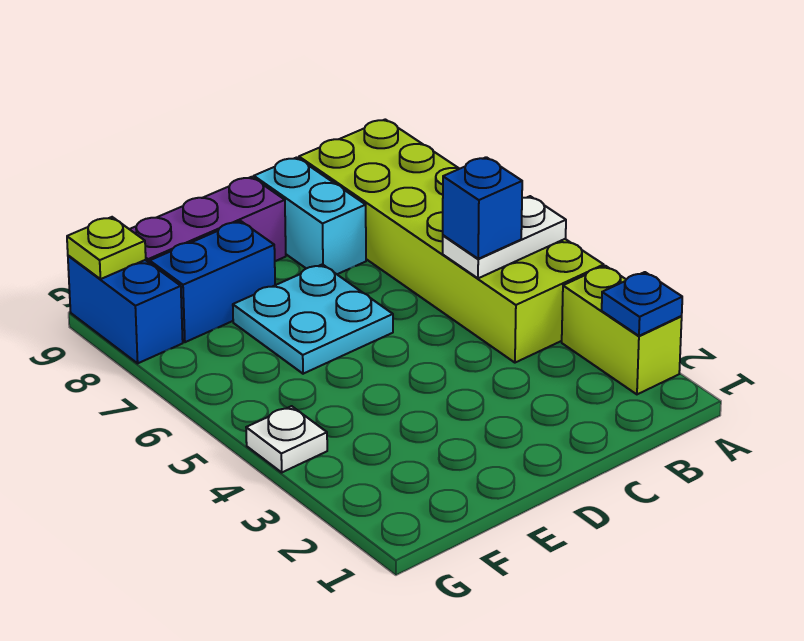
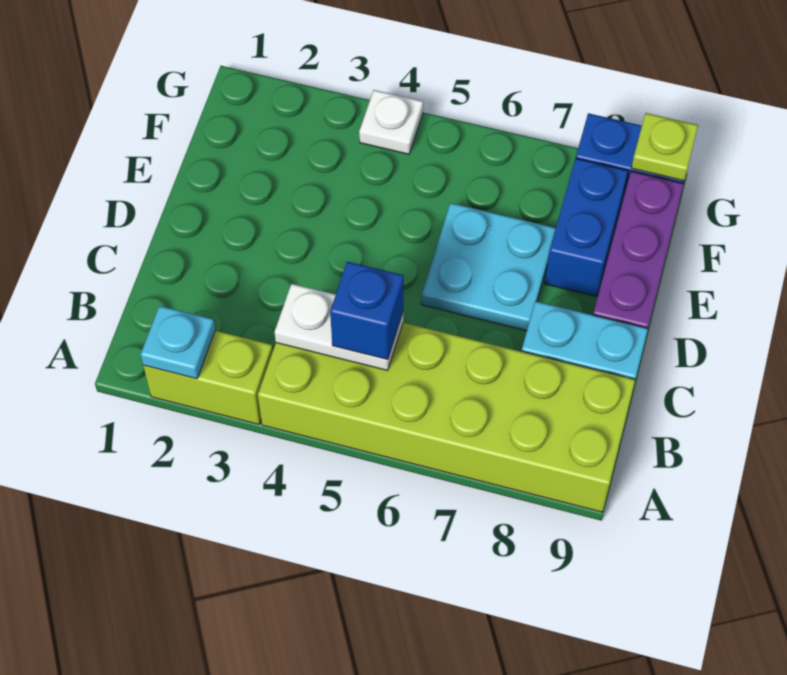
blue 1x1 plate [602,272,682,336] -> cyan 1x1 plate [141,306,215,379]
white 1x2 plate [443,196,566,278] -> white 1x2 plate turned to [275,284,403,371]

